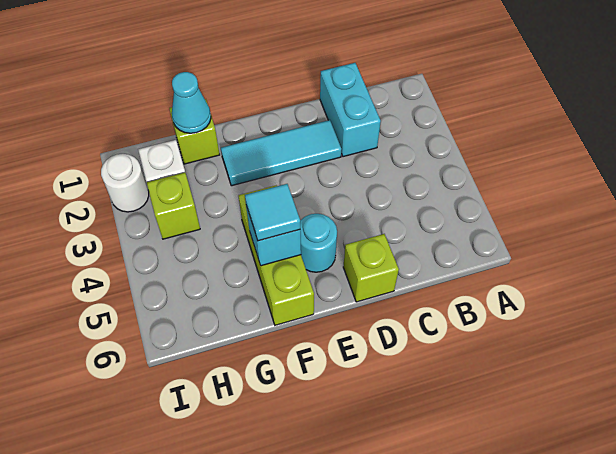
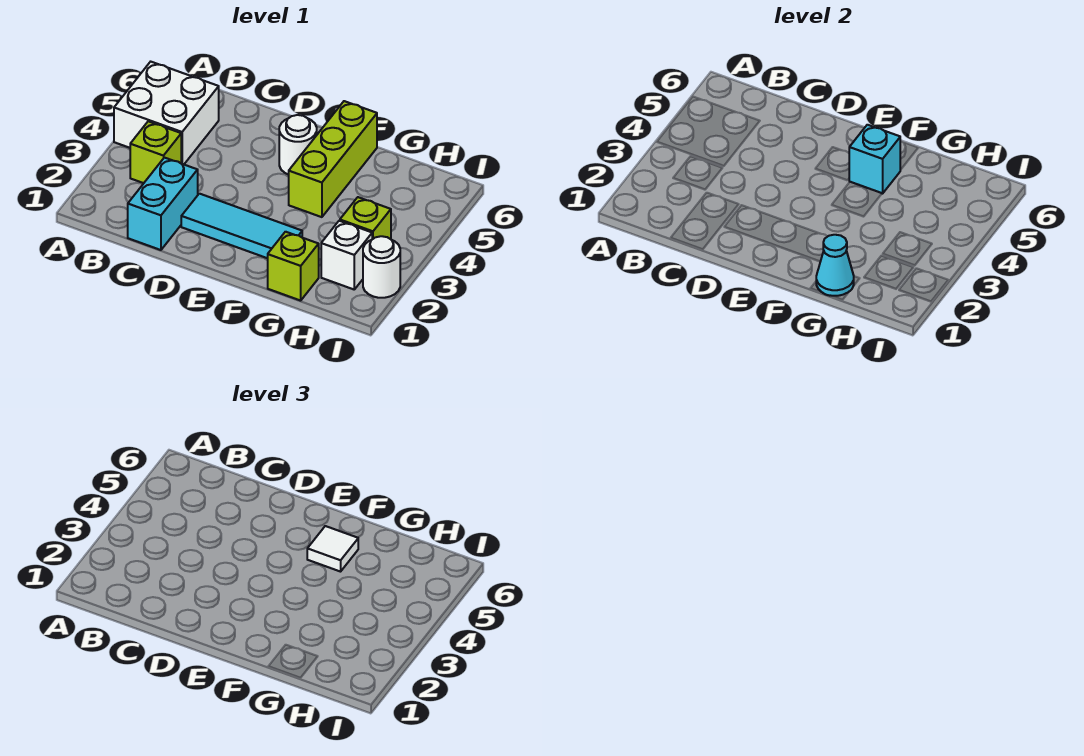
none -> white 2x2 brick [114,62,219,164]
lime 1x1 brick [343,234,399,302] -> lime 1x1 brick moved to [130,121,181,183]
cyan 1x1 round brick [300,214,337,272] -> white 1x1 round brick [279,115,317,175]
cyan 1x1 tile [245,184,300,241] -> white 1x1 tile [307,526,358,572]

